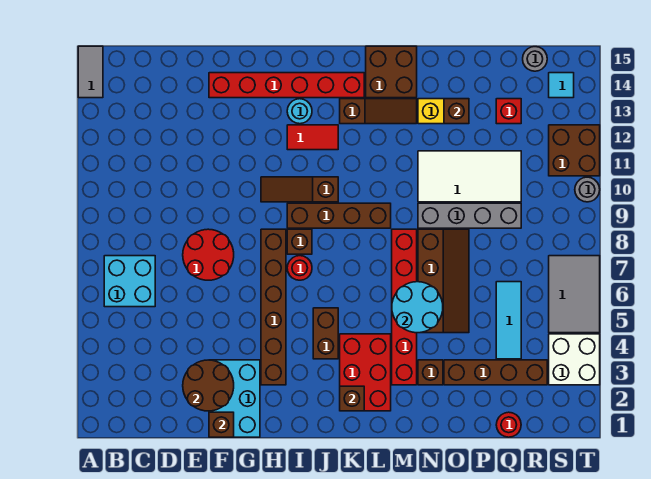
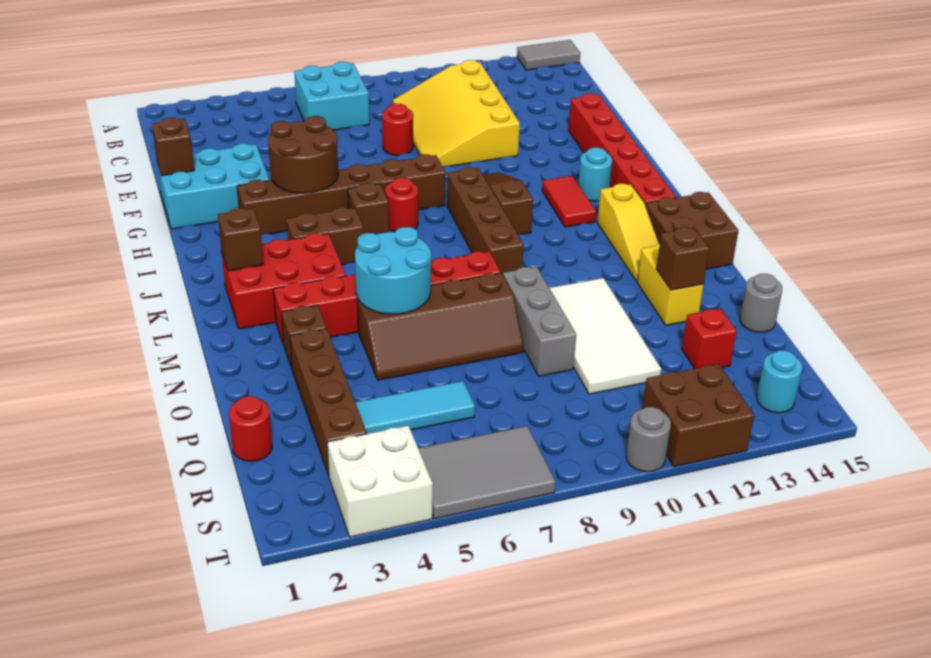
none -> yellow 3x4 slope [393,60,520,166]
brown 2x2 round brick [183,360,234,411] -> brown 2x2 round brick moved to [268,116,338,193]
red 2x2 round brick [183,229,234,280] -> red 1x1 round brick [382,104,413,155]
brown 1x1 brick [287,229,312,254] -> brown 1x1 brick moved to [348,183,389,234]
brown 1x3 slope [340,99,417,124] -> yellow 1x3 slope [597,184,659,281]
grey 1x4 brick [418,203,521,228] -> grey 1x3 brick [503,267,576,376]
grey 1x1 round brick [523,47,547,71] -> grey 1x1 round brick moved to [740,274,782,332]
cyan 1x1 tile [549,73,574,98] -> cyan 1x1 round brick [757,350,802,413]

